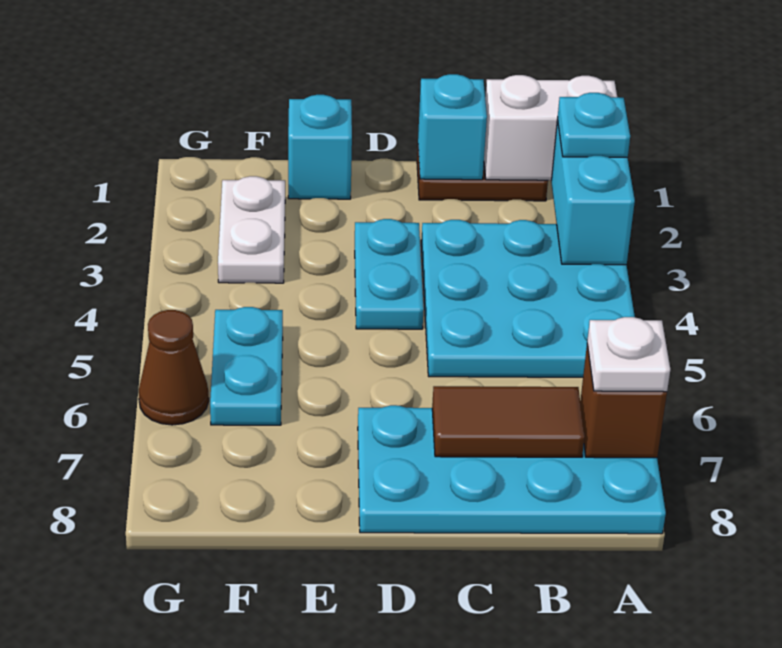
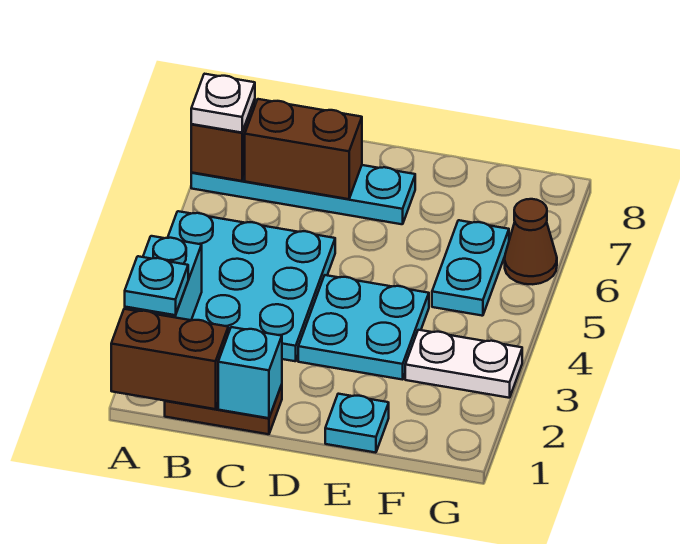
white 1x2 brick [484,75,617,180] -> brown 1x2 brick [111,309,228,409]
cyan 2x4 plate [358,405,666,534] -> cyan 1x4 plate [191,165,415,224]
brown 1x2 tile [432,386,585,457] -> brown 1x2 brick [245,99,362,199]
cyan 1x2 plate [355,219,424,329] -> cyan 2x2 plate [298,275,429,380]
cyan 1x1 brick [288,95,352,199] -> cyan 1x1 plate [325,394,389,453]
white 1x2 plate [218,176,285,283] -> white 1x2 plate turned to [405,330,522,398]

